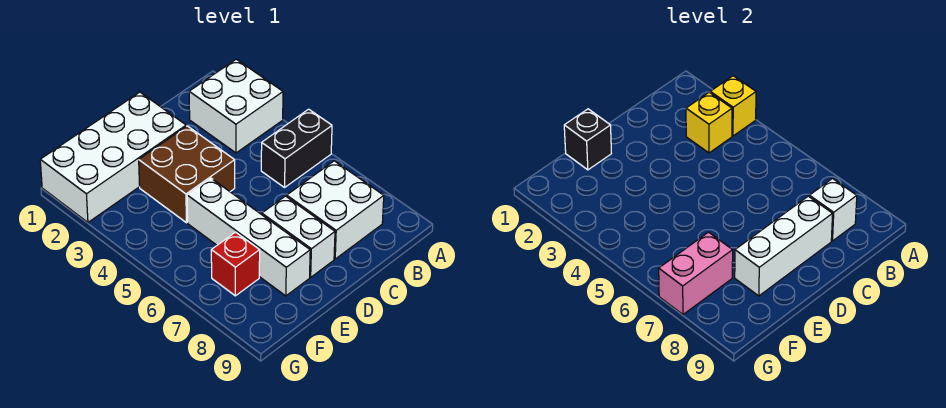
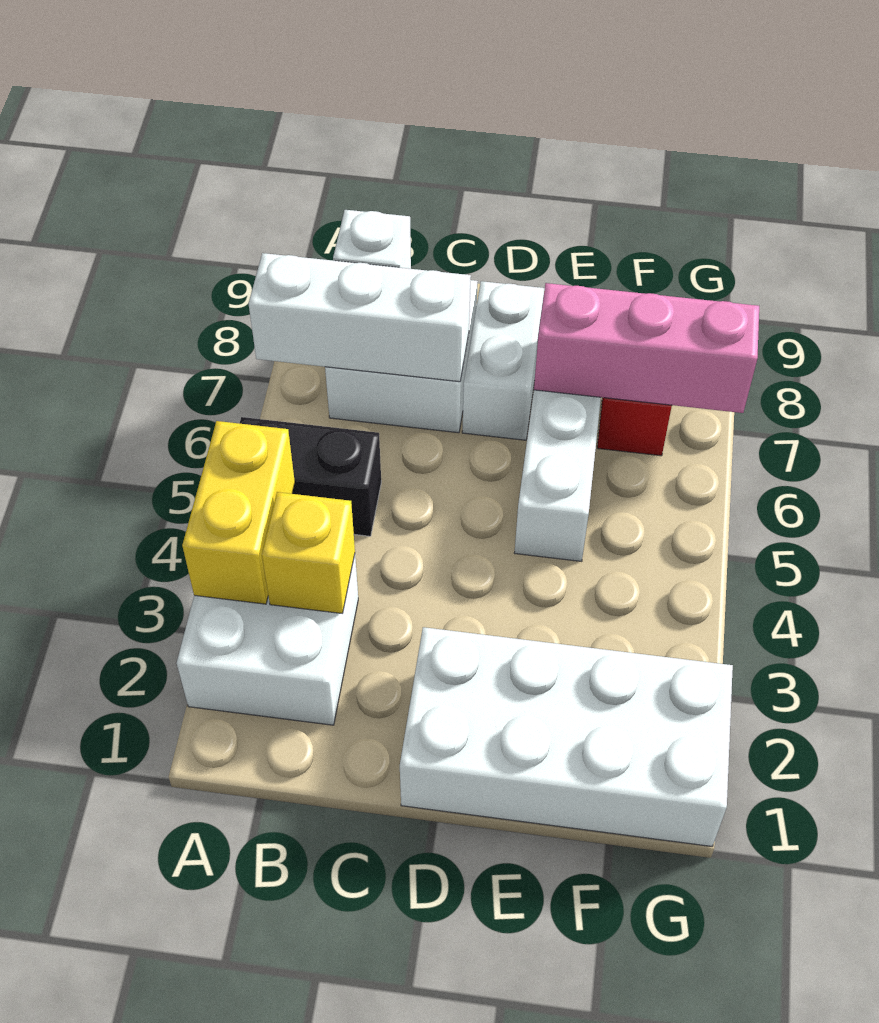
yellow 1x1 brick [710,76,756,136] -> yellow 1x2 brick [182,421,295,604]
white 1x3 brick [735,196,833,296] -> white 1x3 brick moved to [249,253,471,382]
brown 2x2 brick [139,126,235,223] -> none
black 1x1 brick [564,109,611,170] -> none
pink 1x2 brick [659,232,733,314] -> pink 1x3 brick [534,283,759,413]

